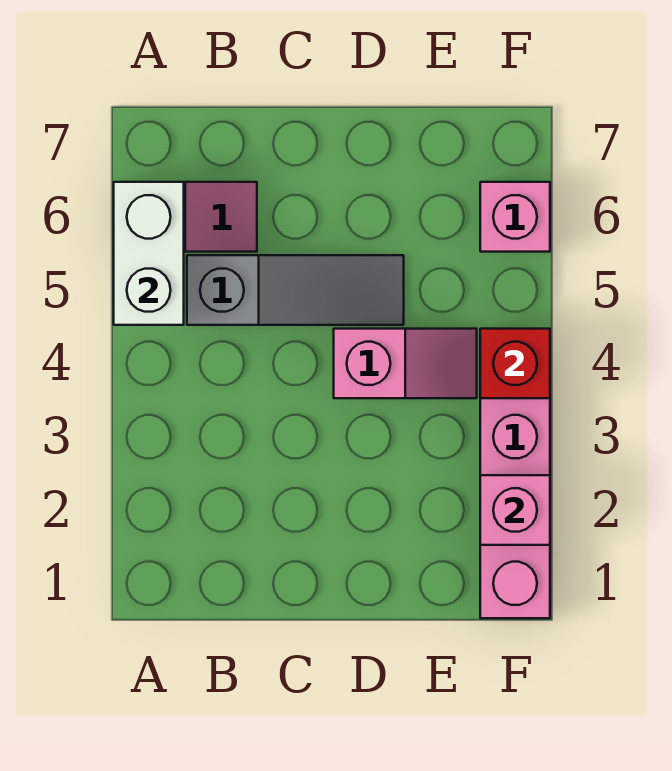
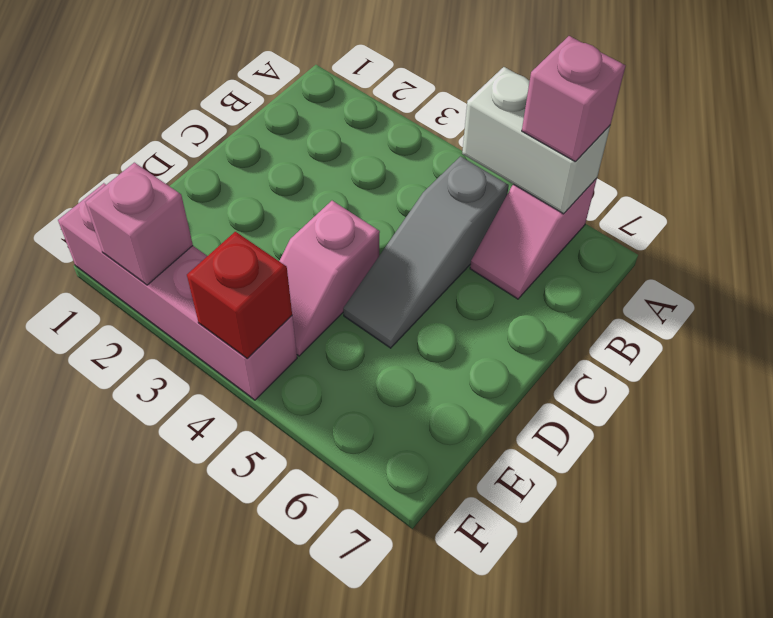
pink 1x1 brick [480,182,550,252] -> pink 1x1 brick moved to [522,36,626,162]

